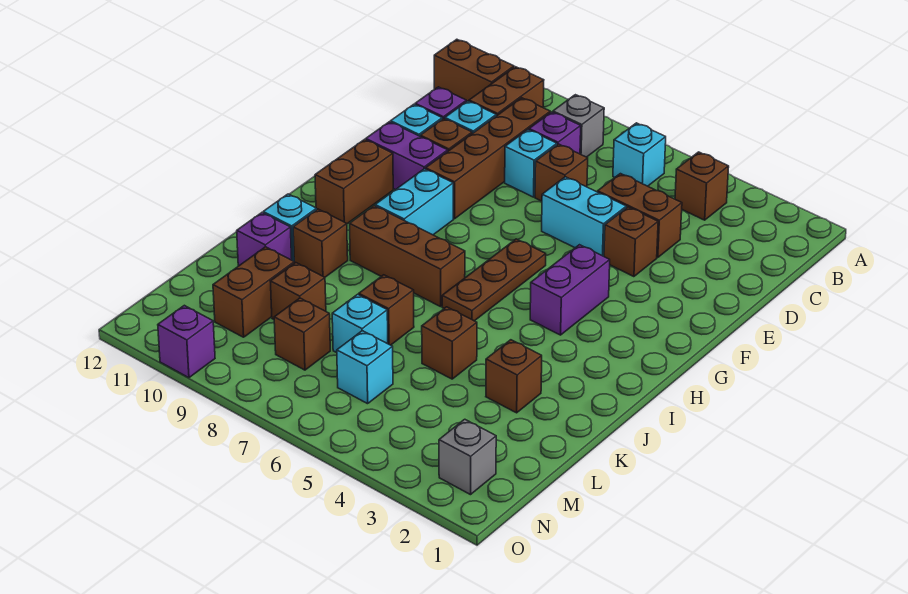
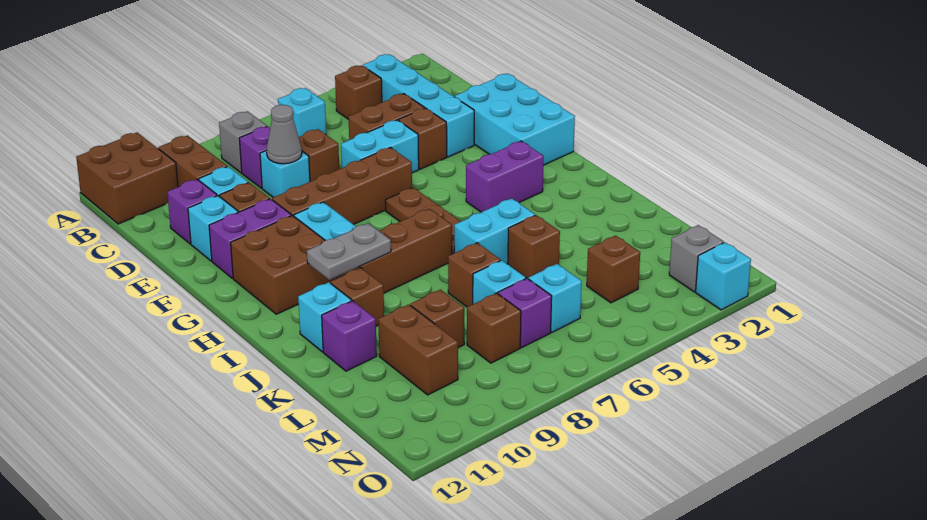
none -> cyan 1x4 brick [363,54,474,157]
brown 1x2 brick [434,39,514,102] -> brown 2x2 brick [76,133,178,224]
brown 1x4 brick [426,98,550,219] -> brown 1x4 brick turned to [272,147,412,224]
none -> grey 1x1 cone [267,105,302,164]
none -> cyan 2x3 brick [455,74,575,165]
purple 1x2 brick [530,245,610,335] -> purple 1x2 brick turned to [466,141,544,212]
brown 1x2 brick [315,139,393,224] -> brown 2x2 brick [231,215,338,314]
none -> grey 1x2 plate [307,223,391,280]
none -> cyan 1x2 brick [454,199,535,264]
brown 1x1 brick [486,340,542,413] -> brown 1x1 brick moved to [587,236,640,303]
none -> cyan 1x1 brick [696,242,751,310]
purple 1x1 brick [158,305,215,378] -> purple 1x1 brick moved to [498,278,552,347]

